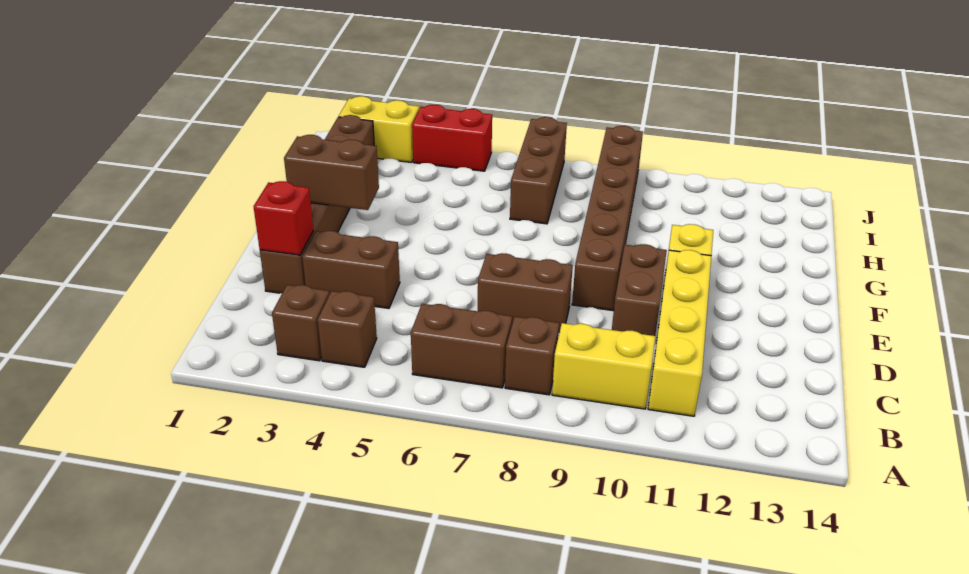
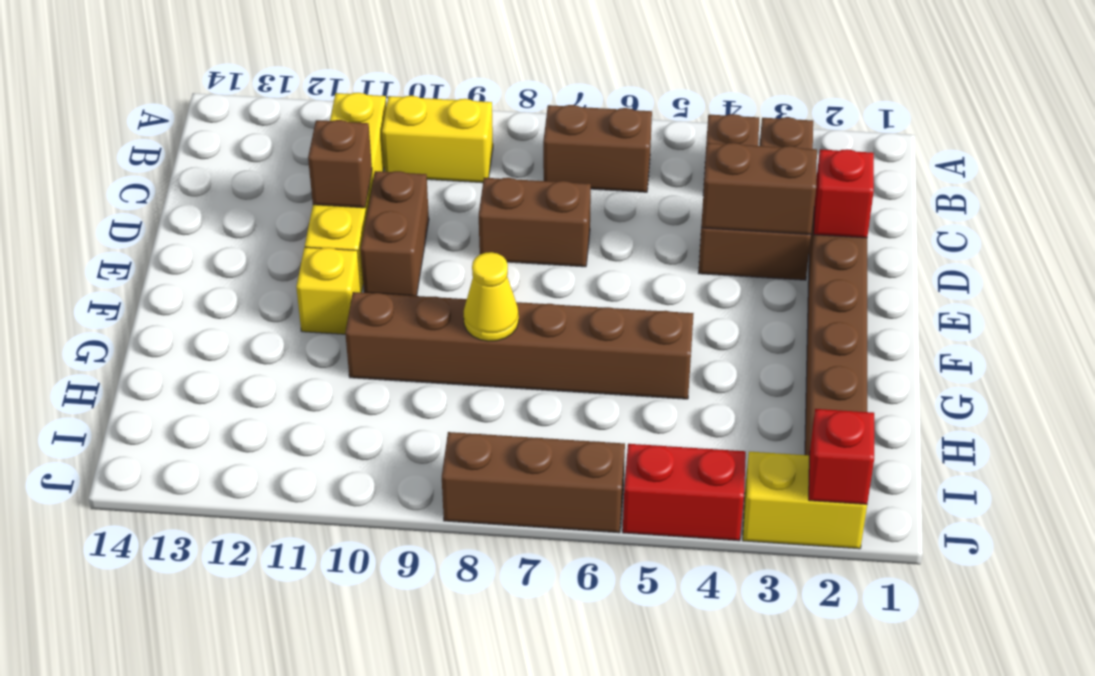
brown 1x1 brick [505,317,559,395] -> brown 1x1 brick moved to [308,120,372,208]
brown 1x6 brick [572,126,643,311] -> brown 1x6 brick turned to [345,292,694,399]
brown 1x2 brick [284,135,379,210] -> brown 1x2 brick moved to [701,143,817,234]
none -> yellow 1x1 cone [464,252,519,341]
brown 1x3 brick [510,117,567,224] -> brown 1x3 brick turned to [442,432,625,533]
none -> red 1x1 brick [809,409,874,504]

